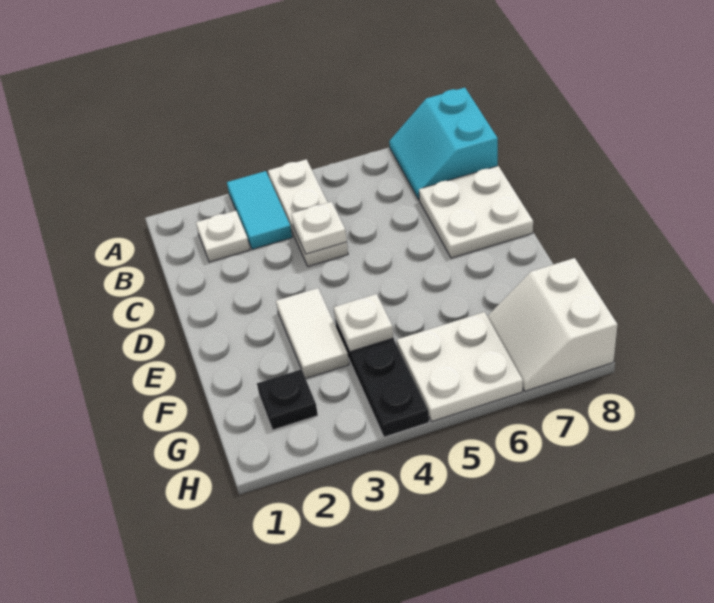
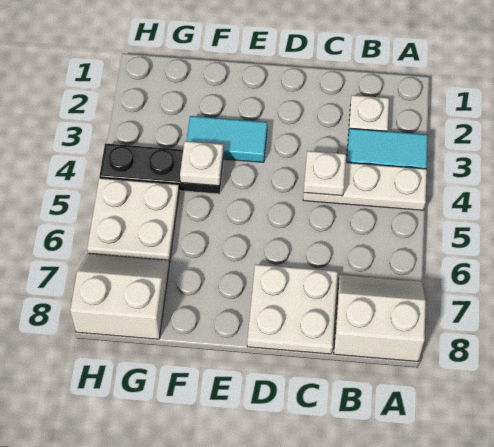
cyan 2x2 slope [389,88,498,199] -> white 2x2 slope [334,275,426,361]
white 1x2 tile [276,288,349,378] -> cyan 1x2 tile [186,116,267,162]
black 1x1 plate [257,369,318,430] -> none

